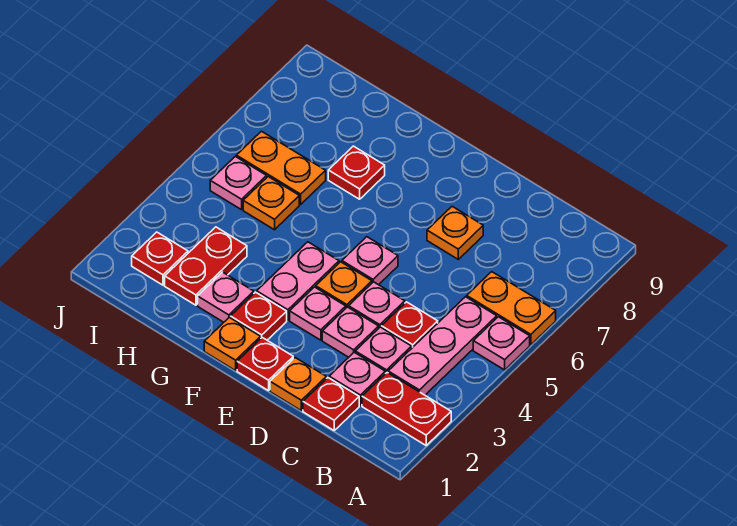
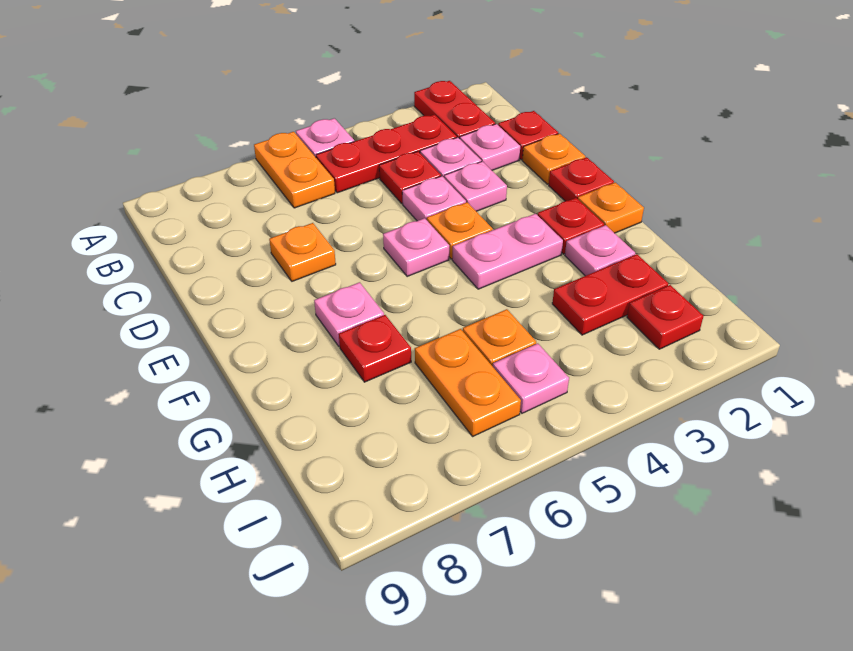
pink 1x3 plate [388,297,497,395] -> red 1x3 plate [316,115,457,193]
pink 1x1 plate [290,287,346,340] -> pink 1x1 plate moved to [314,282,384,346]

